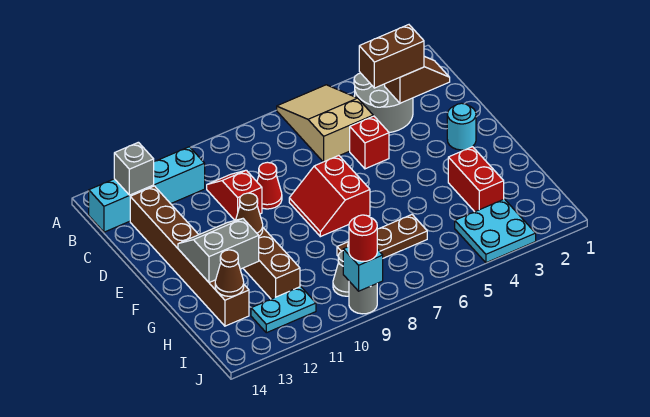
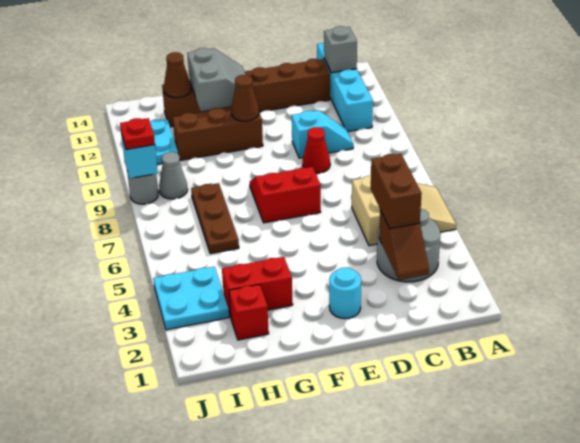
red 1x2 slope [207,170,262,220] -> cyan 1x2 slope [292,110,353,158]
red 1x1 brick [350,116,389,169] -> red 1x1 brick moved to [229,284,269,340]
red 1x1 round brick [349,215,377,261] -> red 1x1 plate [120,118,155,150]

